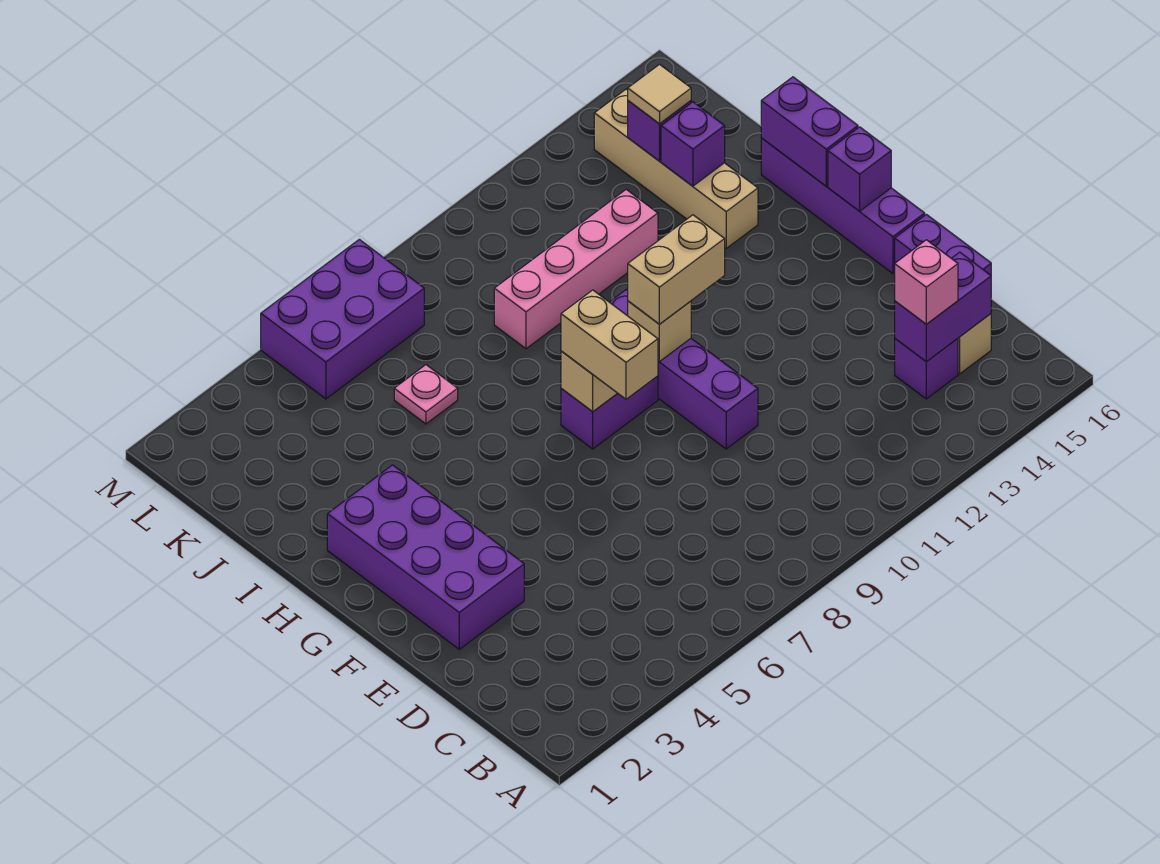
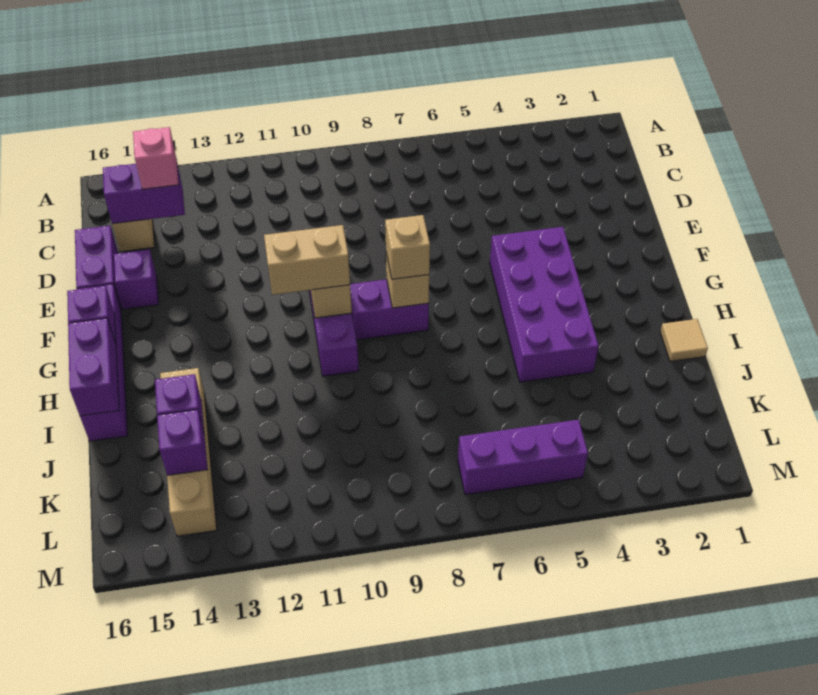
purple 1x1 brick [895,339,958,399] -> purple 1x1 brick moved to [114,250,159,309]
purple 2x4 brick [327,465,524,649] -> purple 2x4 brick moved to [490,227,599,382]
tan 1x2 brick [561,290,658,399] -> tan 1x1 brick [385,215,430,279]
pink 1x1 plate [394,365,458,424] -> none
pink 1x4 brick [494,189,658,349] -> none
tan 1x1 tile [628,64,691,124] -> tan 1x1 tile moved to [660,319,708,361]
purple 2x3 brick [261,239,424,399] -> purple 1x3 brick [458,420,588,495]

